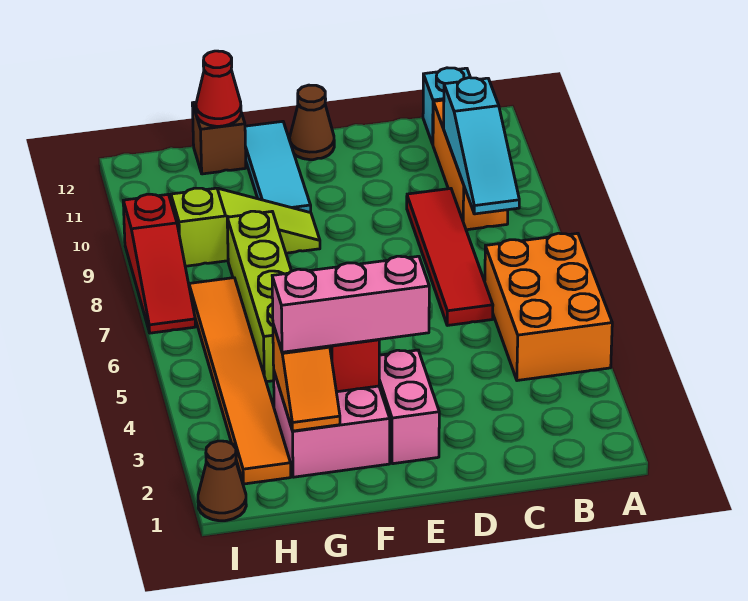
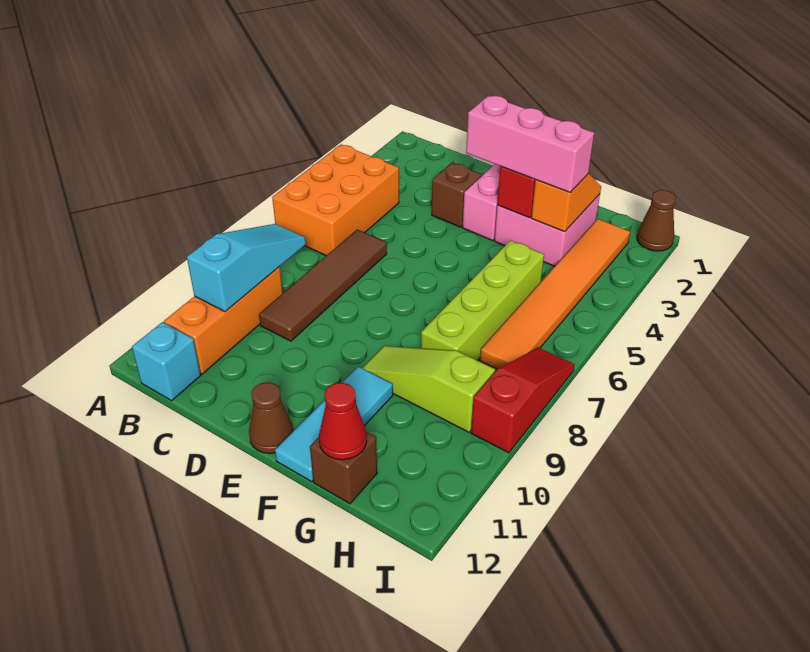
red 1x4 tile [407,189,493,325] -> brown 1x4 tile [259,230,387,341]
none -> brown 1x1 brick [432,163,482,227]

